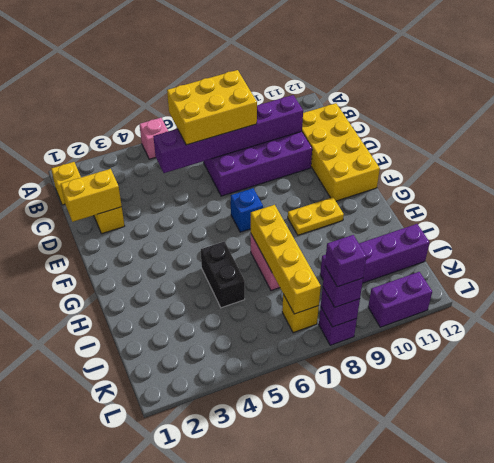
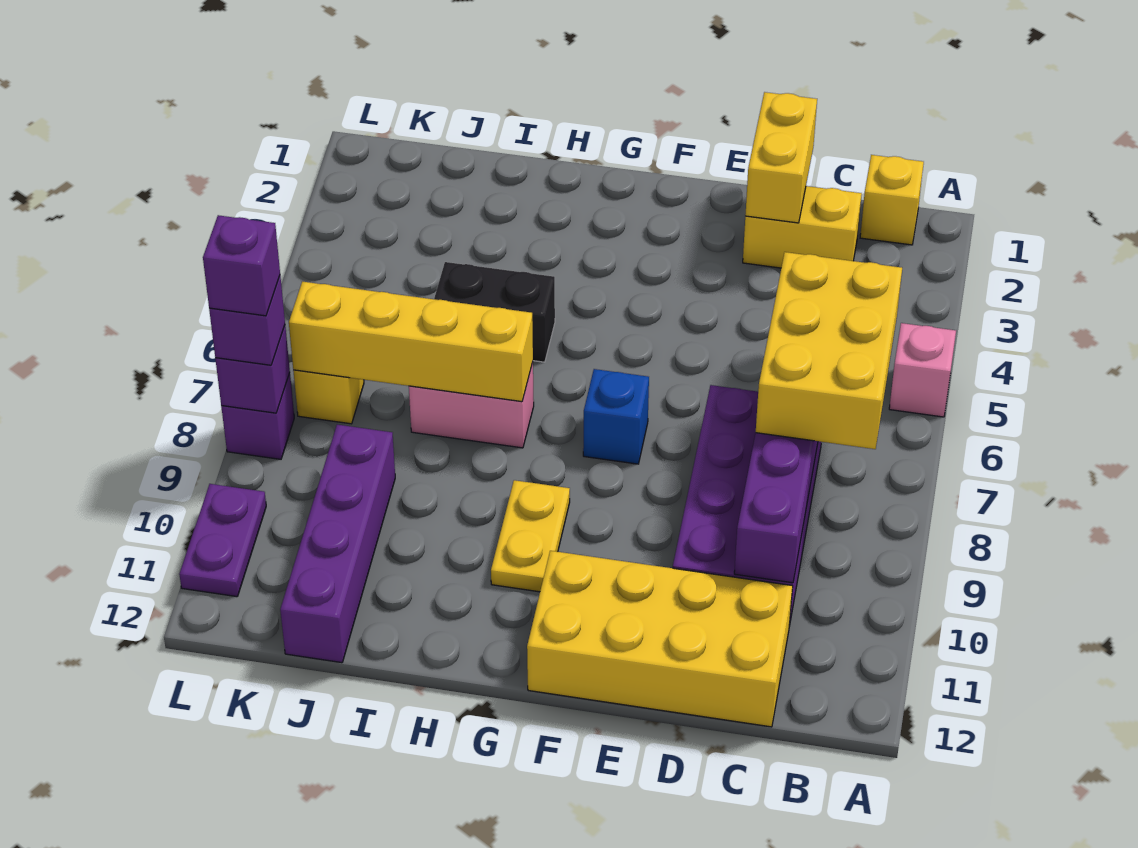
purple 1x2 brick [368,272,432,327] -> purple 1x2 plate [179,484,266,597]

